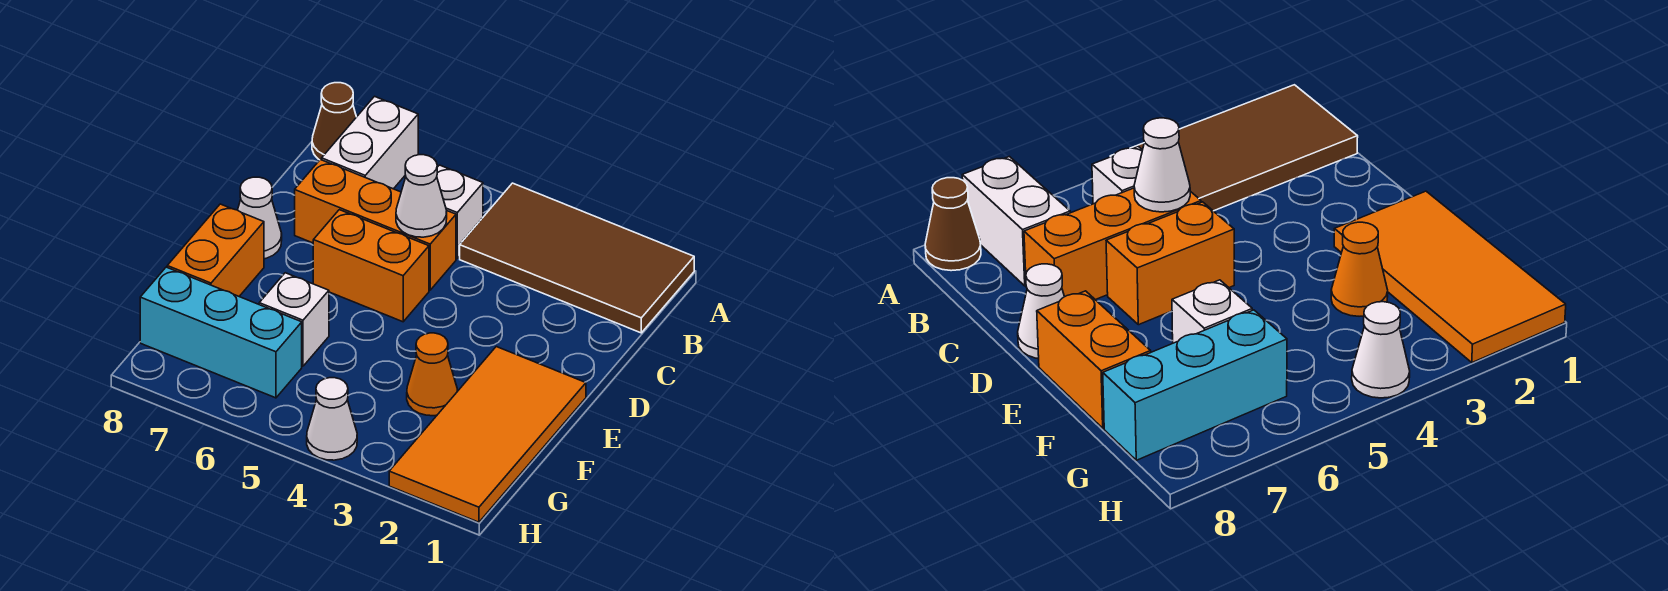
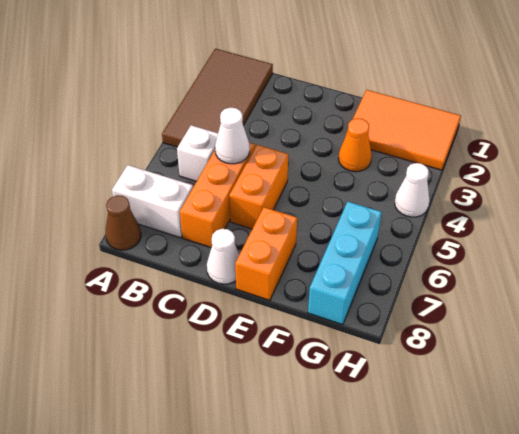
orange 2x4 tile [389,347,586,522] -> orange 2x3 tile [346,90,461,170]
orange 1x2 brick [167,204,264,296] -> orange 1x2 brick turned to [235,207,297,300]
white 1x1 brick [259,273,329,366] -> none

